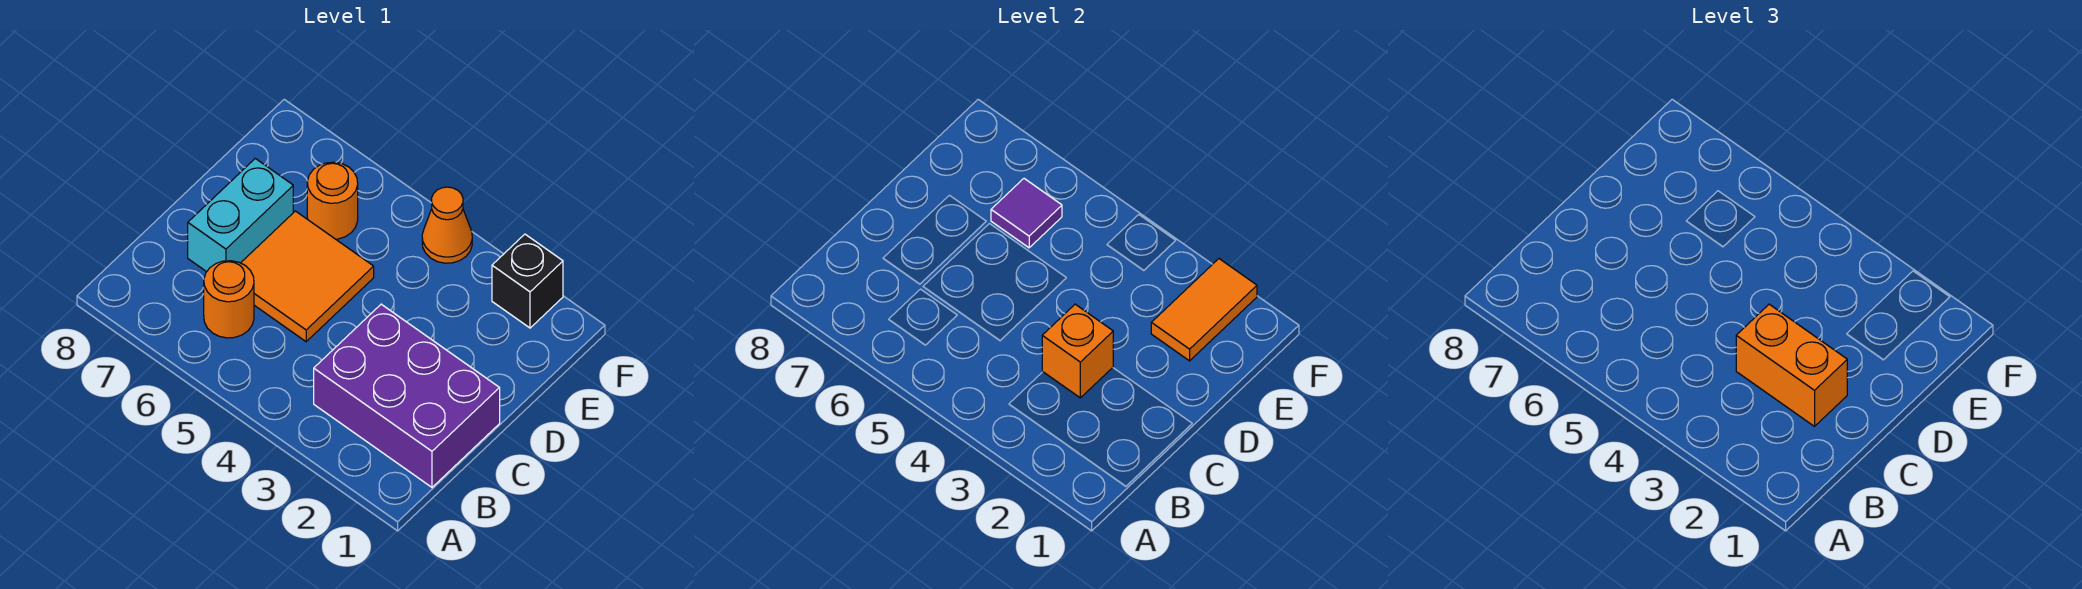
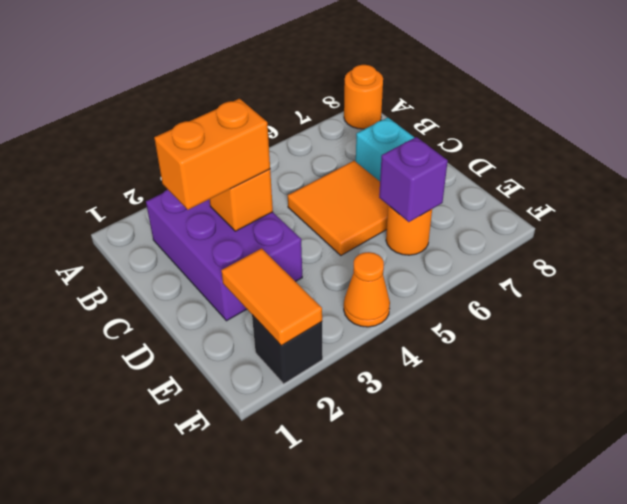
purple 2x3 brick [314,304,500,487] -> purple 2x3 brick turned to [146,189,302,321]
orange 1x1 round brick [204,261,254,338] -> orange 1x1 round brick moved to [344,65,383,129]
purple 1x1 tile [991,179,1062,248] -> purple 1x1 brick [379,137,448,222]

